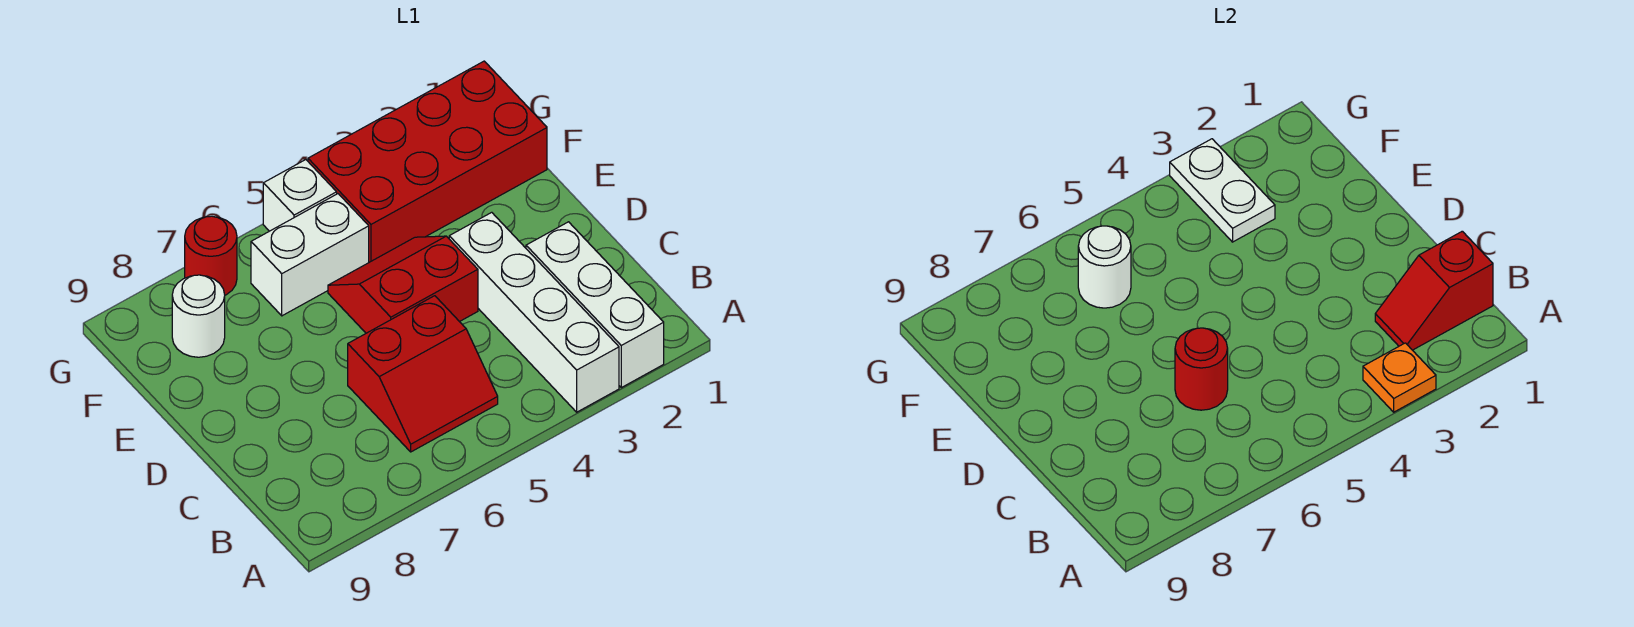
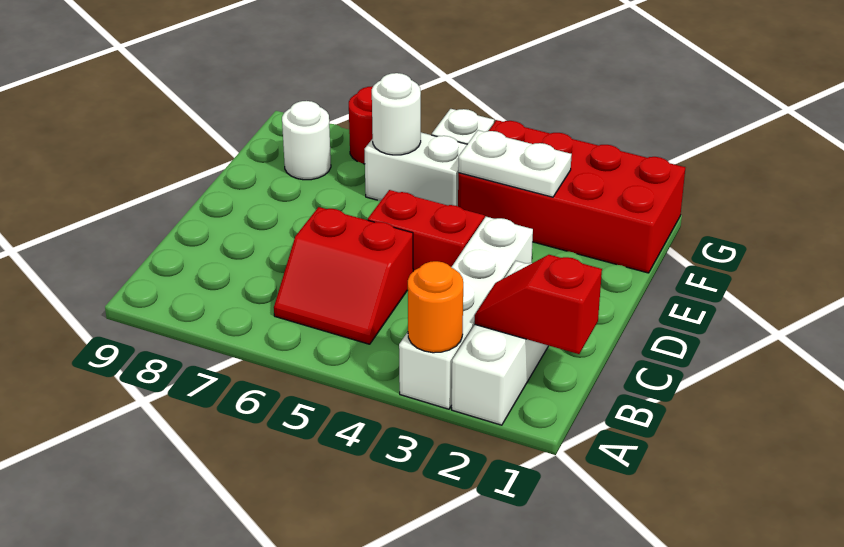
orange 1x1 plate [1363,343,1436,412] -> orange 1x1 round brick [408,261,463,353]
red 1x1 round brick [1175,328,1228,410] -> none
white 1x2 plate [1170,139,1275,242] -> white 1x2 plate turned to [458,130,572,197]

